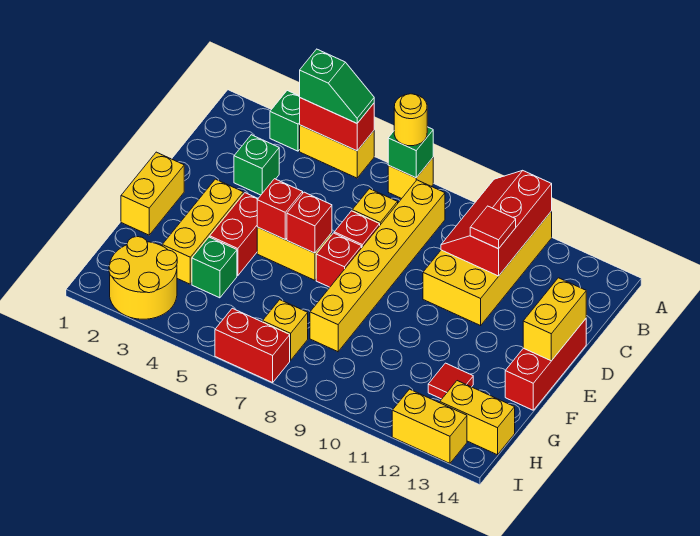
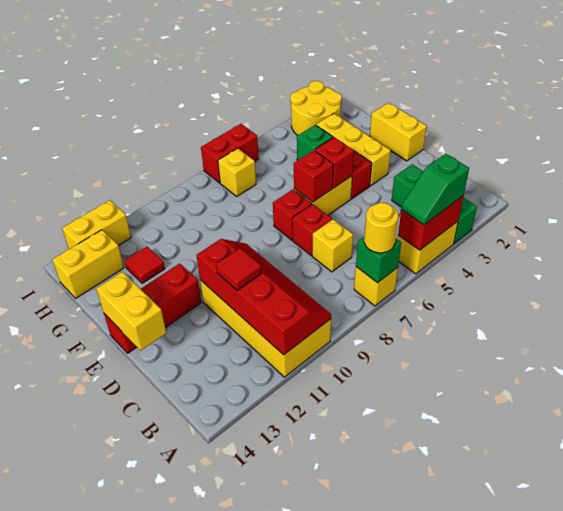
red 2x3 slope [441,171,552,276] -> red 2x4 slope [196,239,331,355]
yellow 1x6 brick [310,180,445,352] -> none
red 1x3 brick [505,319,586,410] -> red 1x3 brick turned to [104,263,201,353]

